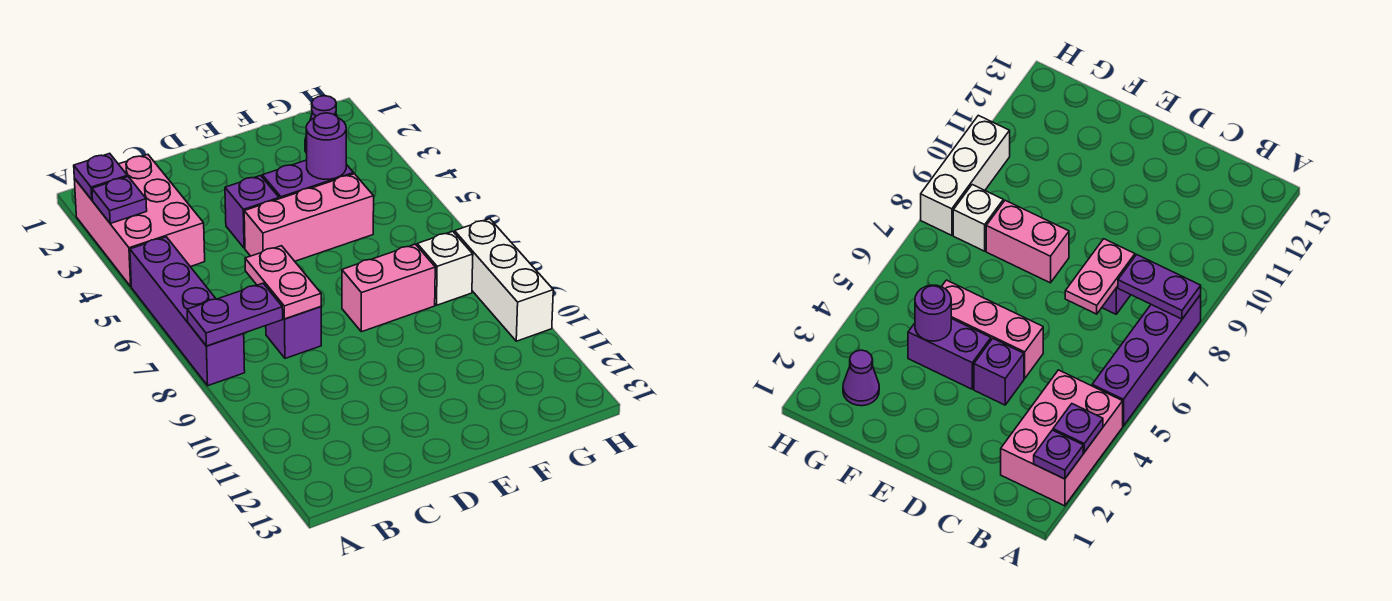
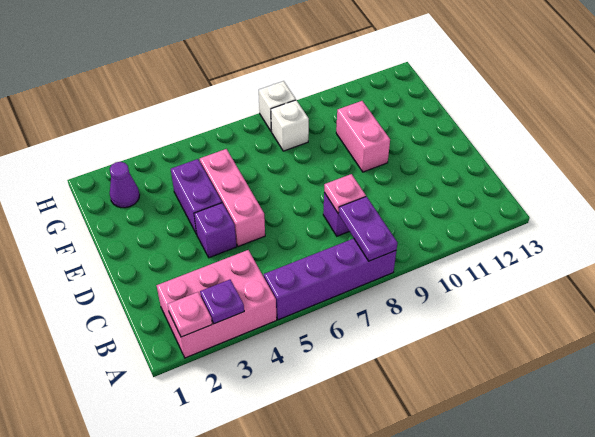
purple 1x1 plate [74,153,127,200] -> pink 1x1 plate [167,292,212,337]
pink 1x2 plate [245,246,321,319] -> pink 1x1 plate [324,174,366,213]
pink 1x2 brick [342,244,435,332] -> pink 1x2 brick moved to [336,101,390,172]
purple 1x1 round brick [306,113,346,179] -> none
white 1x3 brick [455,219,553,341] -> white 1x1 brick [259,81,296,132]

